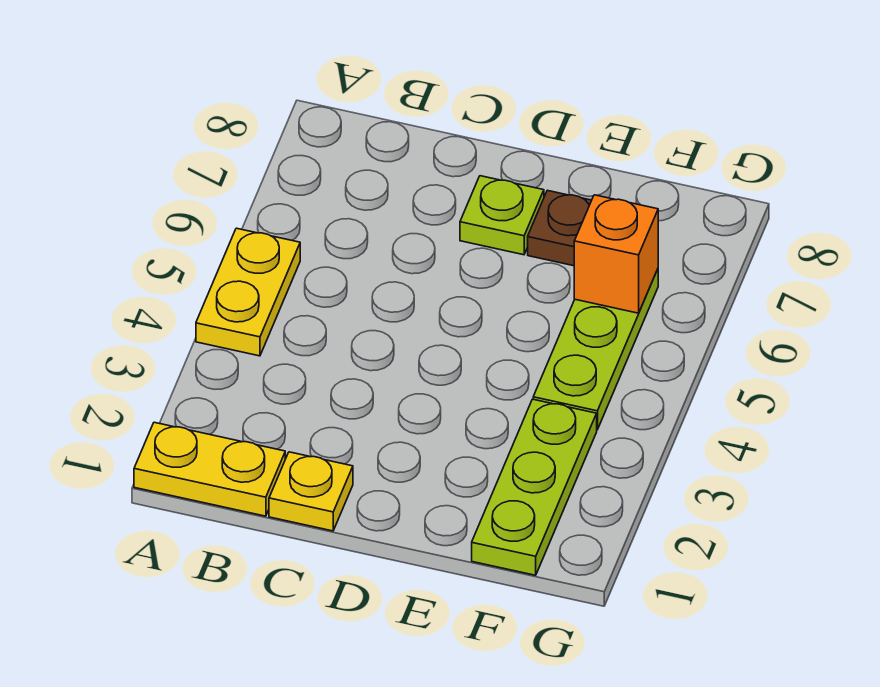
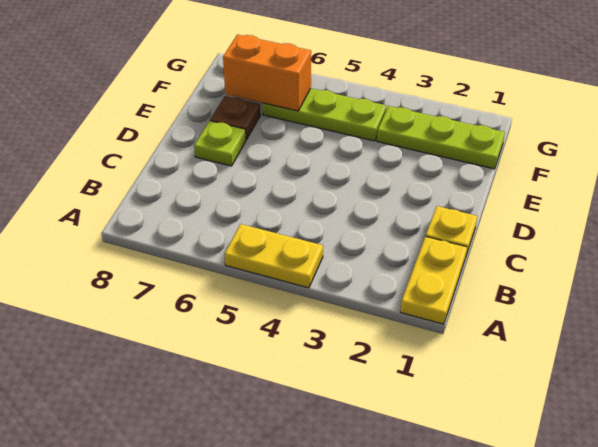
orange 1x1 brick [574,195,658,313] -> orange 1x2 brick [223,34,311,111]

